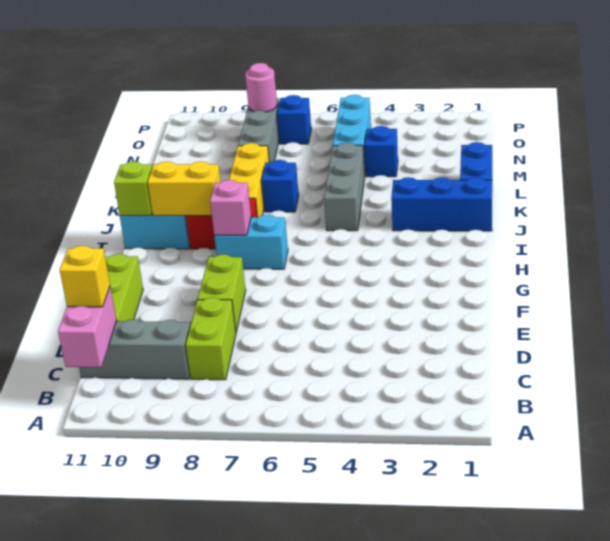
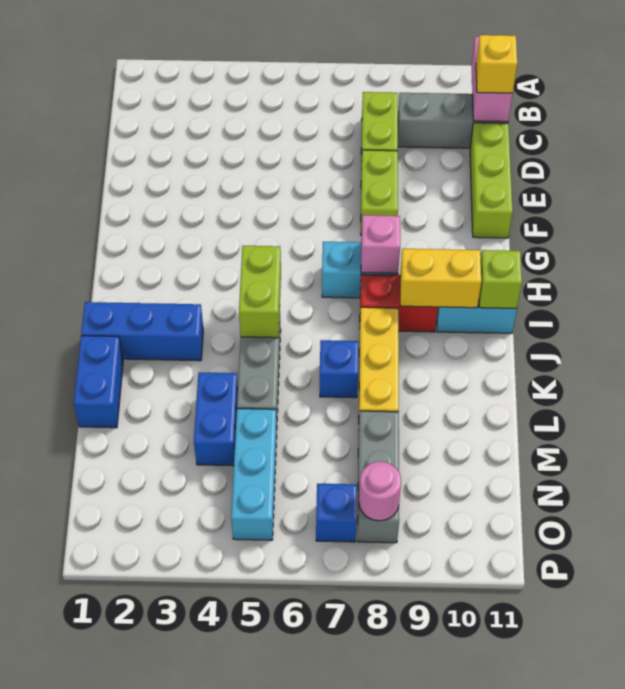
none -> lime 1x2 brick [239,246,281,338]
blue 1x1 brick [365,126,398,177] -> blue 1x2 brick [194,372,238,466]

